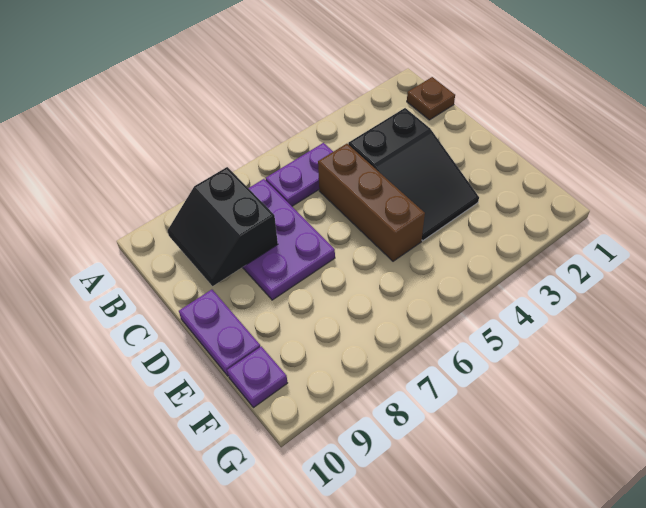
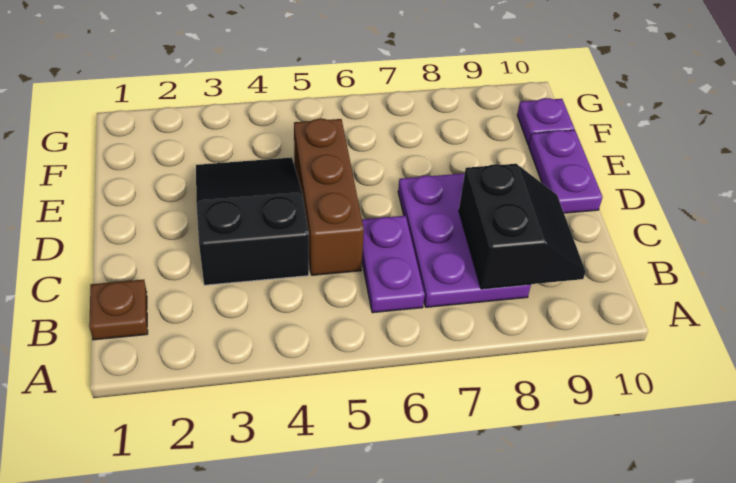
purple 1x2 plate [266,143,333,206] -> purple 1x2 plate turned to [362,216,425,313]

